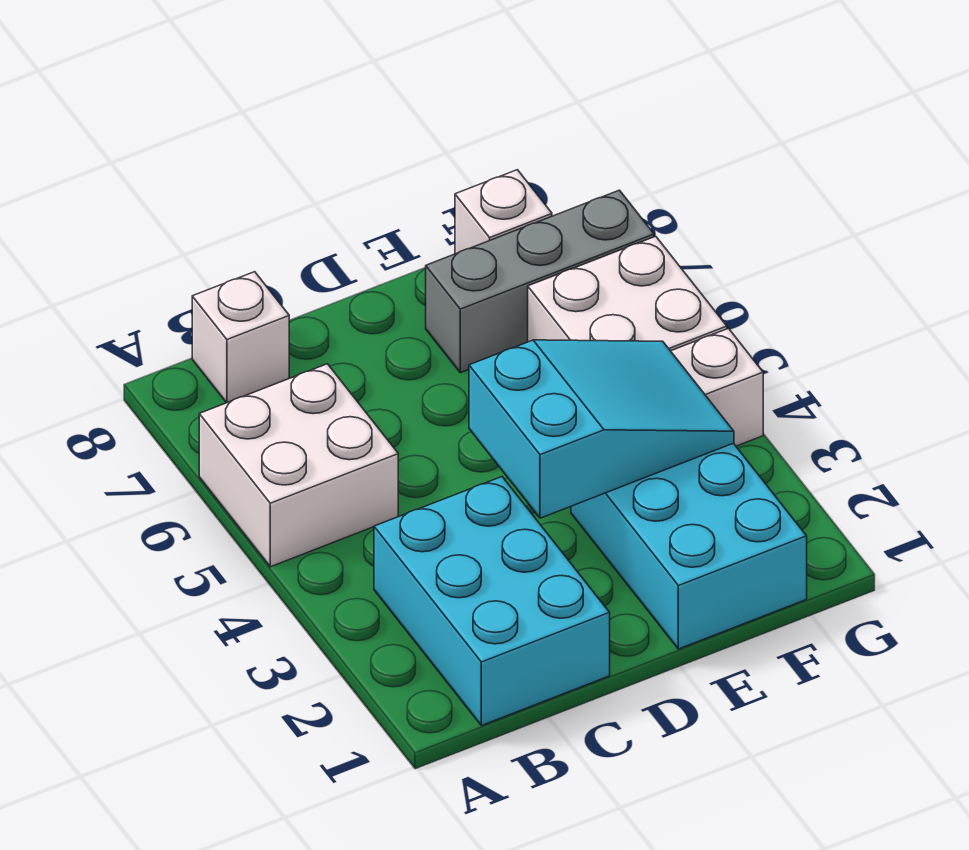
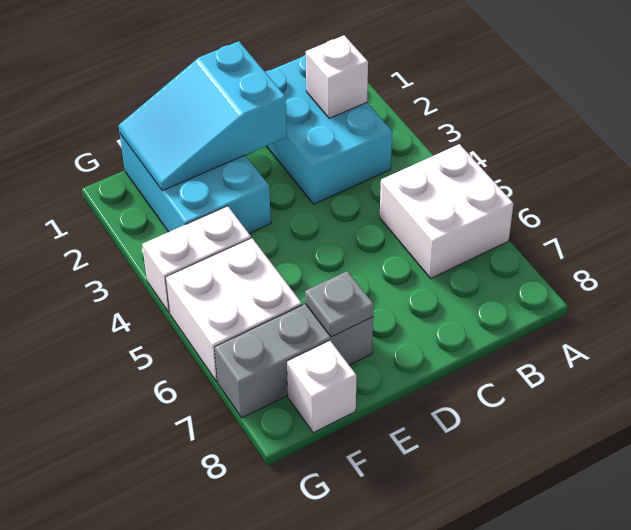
white 1x1 brick [192,272,289,403] -> white 1x1 brick moved to [306,35,368,118]
cyan 2x3 slope [469,340,734,518] -> cyan 2x3 slope moved to [119,41,287,191]
none -> grey 1x1 plate [305,271,374,337]

